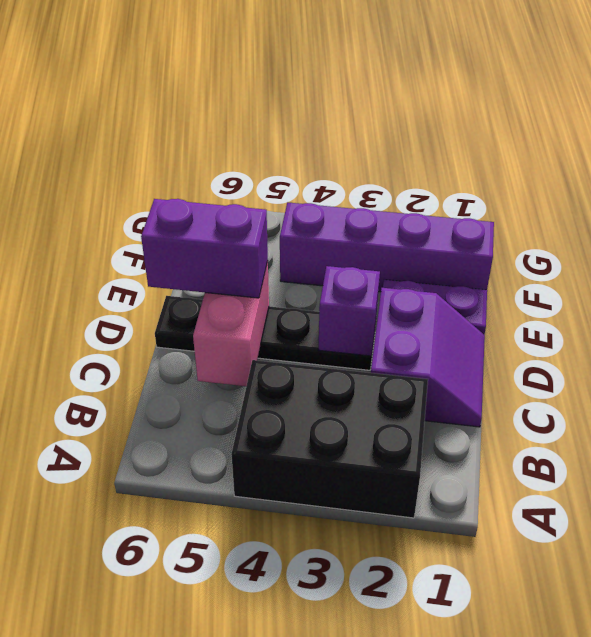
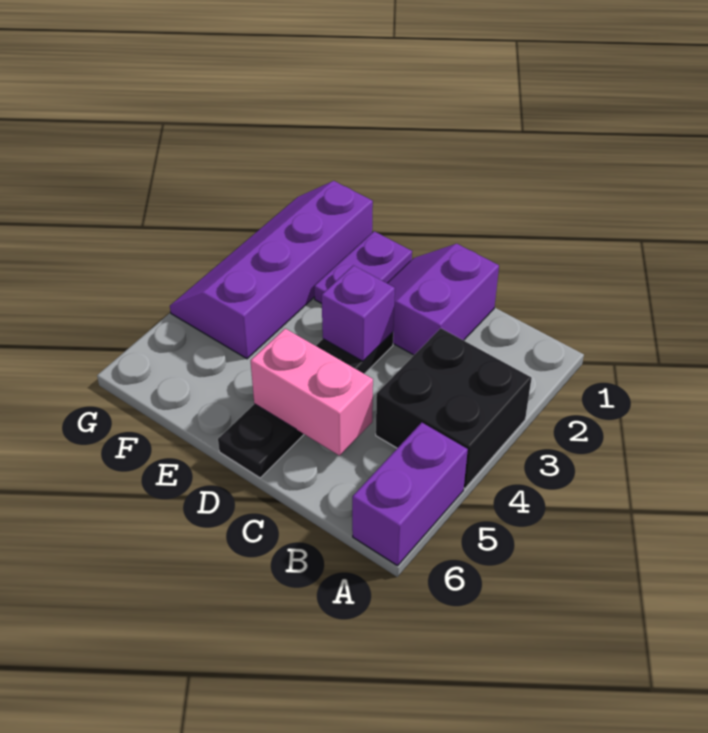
black 2x3 brick [231,360,428,518] -> black 2x2 brick [376,328,532,489]
purple 2x2 slope [371,288,485,427] -> purple 2x2 slope turned to [387,244,499,355]
purple 1x2 brick [141,199,268,298] -> purple 1x2 brick moved to [352,423,468,566]

